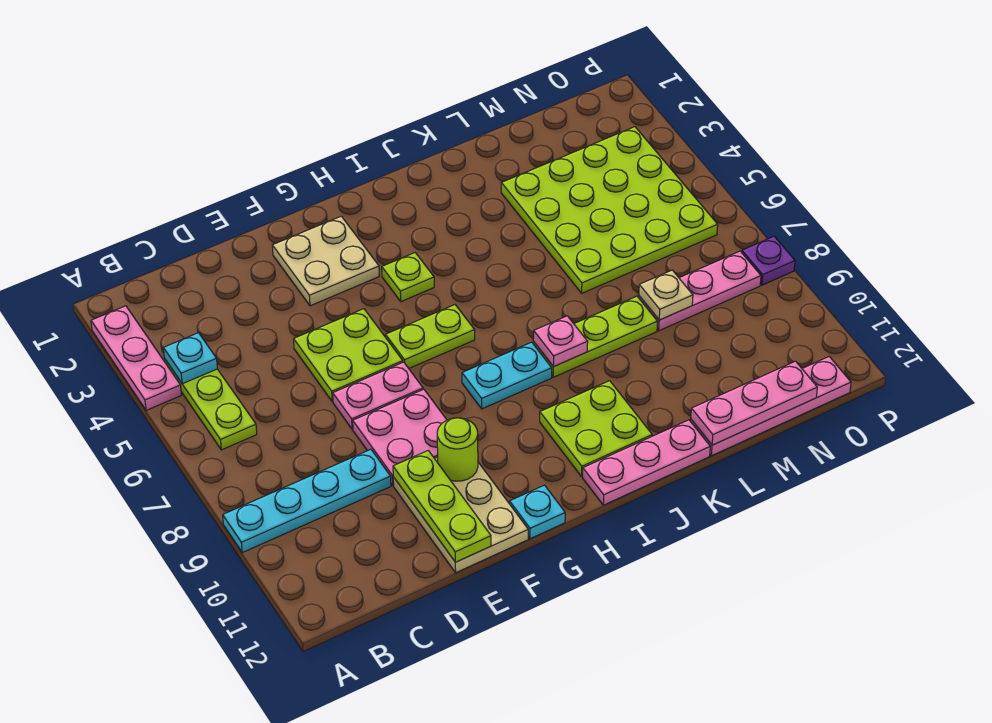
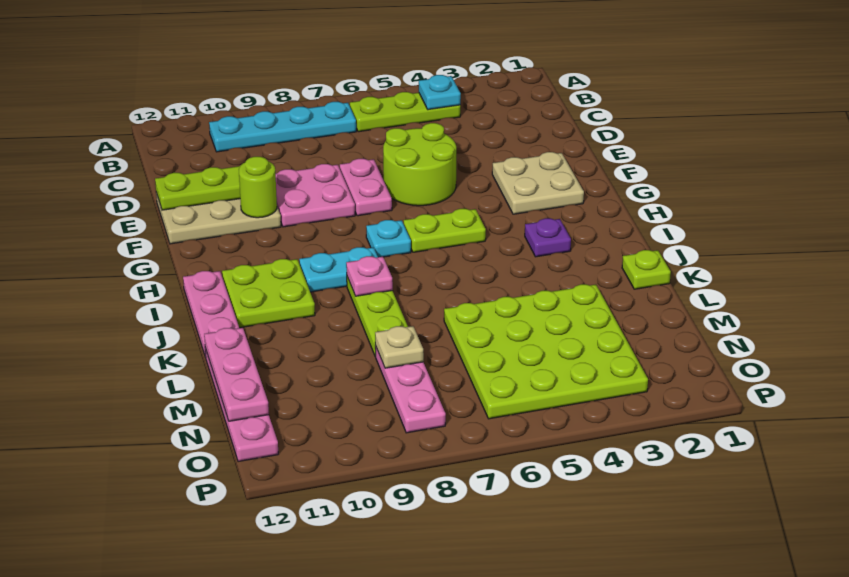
pink 1x3 plate [91,306,181,410] -> none
cyan 1x4 plate [223,449,391,553] -> cyan 1x4 plate turned to [209,102,356,152]
lime 2x2 plate [294,309,403,402] -> lime 2x2 round brick [383,123,456,206]
lime 1x2 plate [386,305,475,368] -> lime 1x2 plate turned to [404,209,486,252]
cyan 1x1 plate [510,485,565,539] -> cyan 1x1 plate moved to [366,220,411,257]
lime 1x1 plate [382,253,434,302] -> lime 1x1 plate moved to [622,250,671,289]
cyan 1x2 plate [462,342,552,409] -> cyan 1x2 plate turned to [299,247,378,292]
purple 1x1 plate [742,236,795,285] -> purple 1x1 plate moved to [525,218,571,257]

